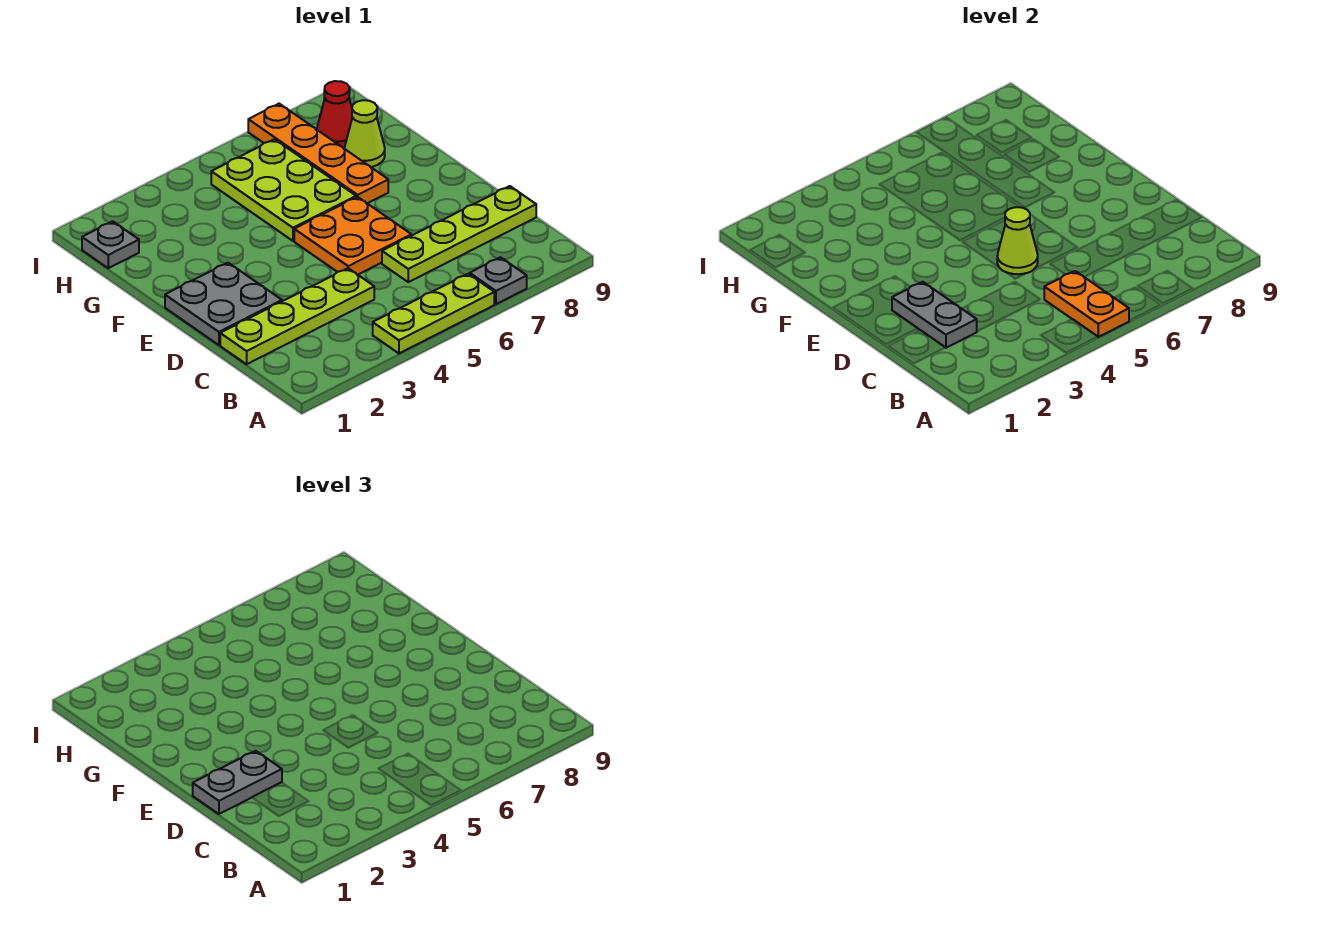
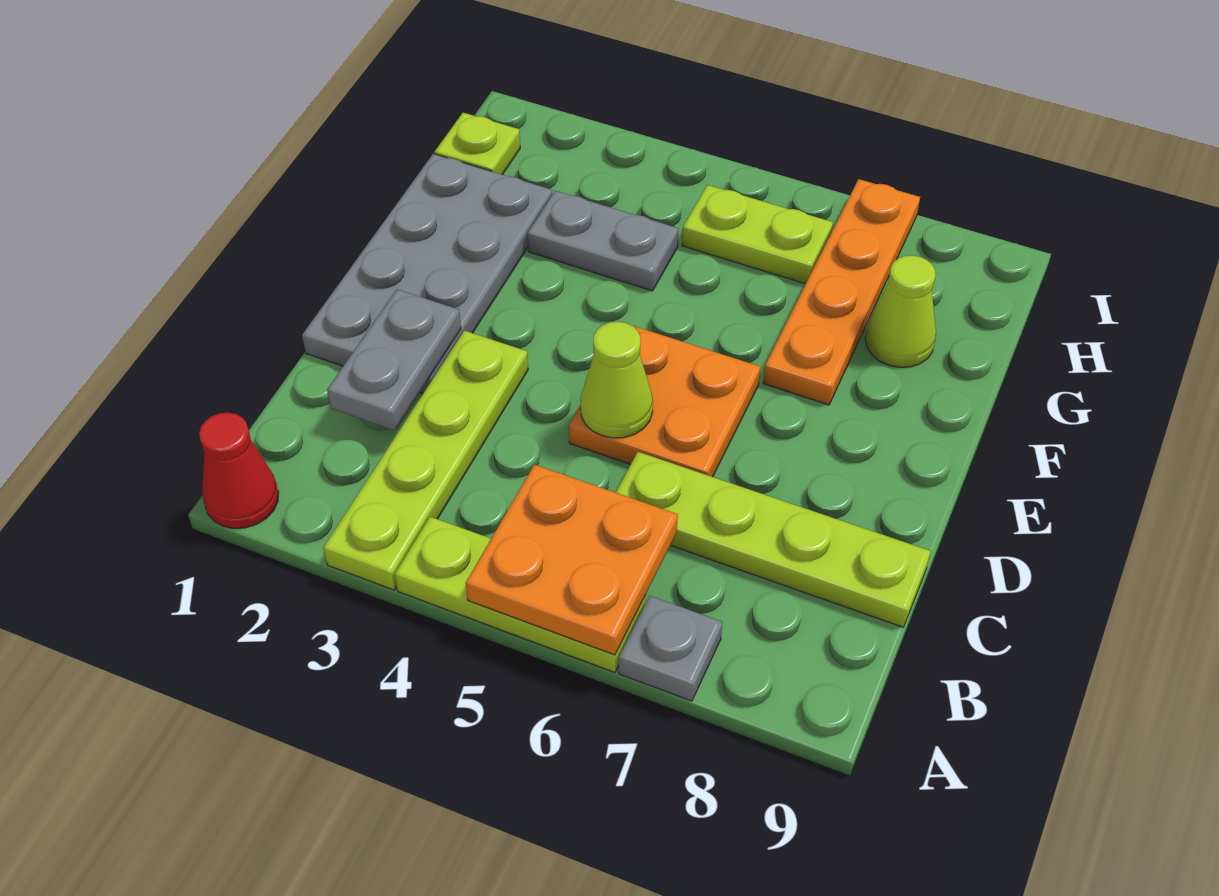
orange 1x2 plate [1044,271,1129,337] -> orange 2x2 plate [466,465,678,655]
lime 1x4 plate [220,268,374,364] -> lime 1x4 plate turned to [324,331,528,590]
grey 2x2 plate [165,263,282,345] -> grey 2x4 plate [302,154,552,393]
grey 1x2 plate [193,751,282,814] -> grey 1x2 plate moved to [528,191,679,291]
lime 2x3 plate [211,139,356,241] -> lime 1x2 plate [682,185,833,284]
grey 1x1 plate [82,221,139,268] -> lime 1x1 plate [435,113,520,175]
red 1x1 cone [317,81,352,148] -> red 1x1 cone moved to [199,413,279,529]

